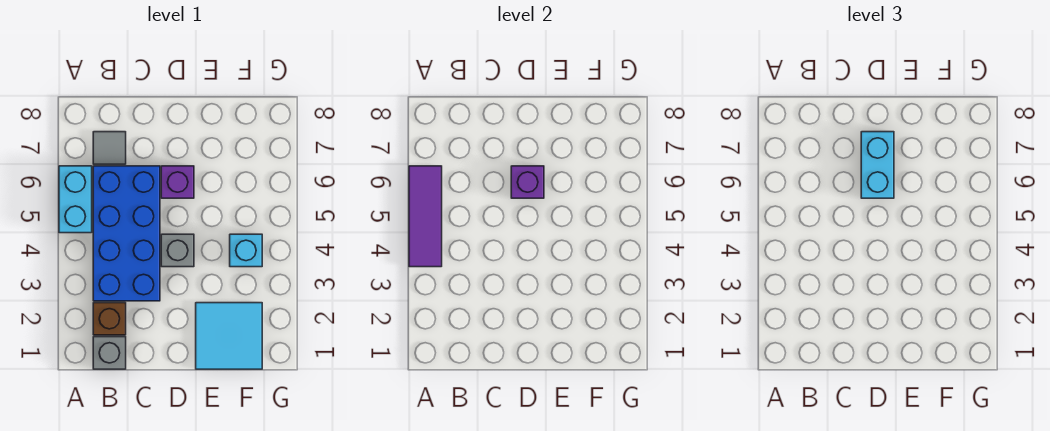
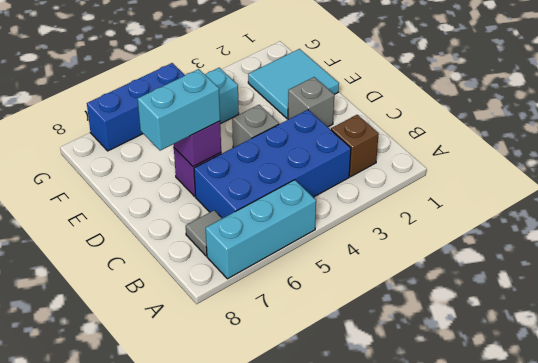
purple 1x3 tile [409,166,442,267] -> none
cyan 1x2 brick [59,166,92,233] -> cyan 1x3 brick [206,180,316,279]
grey 1x1 brick [93,337,126,369] -> grey 1x1 brick moved to [288,77,334,127]
none -> blue 1x3 brick [87,63,185,151]

